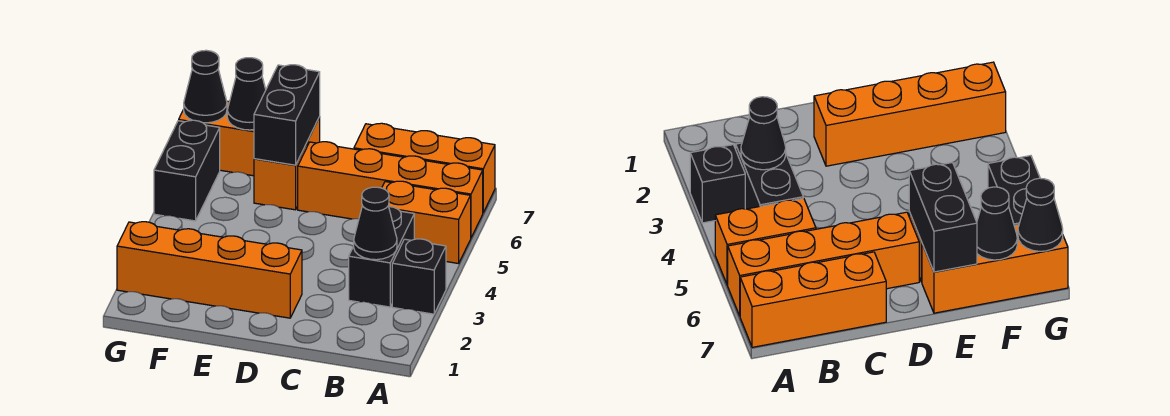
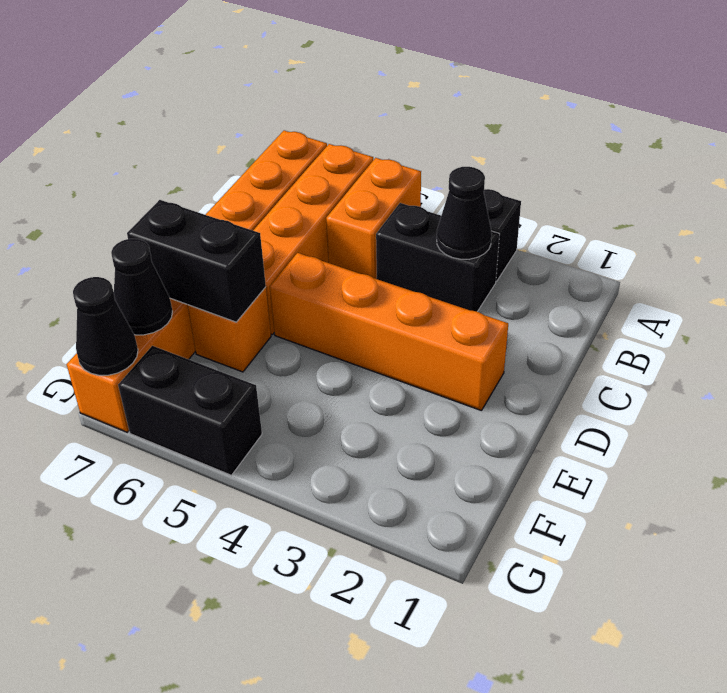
orange 1x4 brick [117,222,302,318] -> orange 1x4 brick turned to [270,253,508,411]

